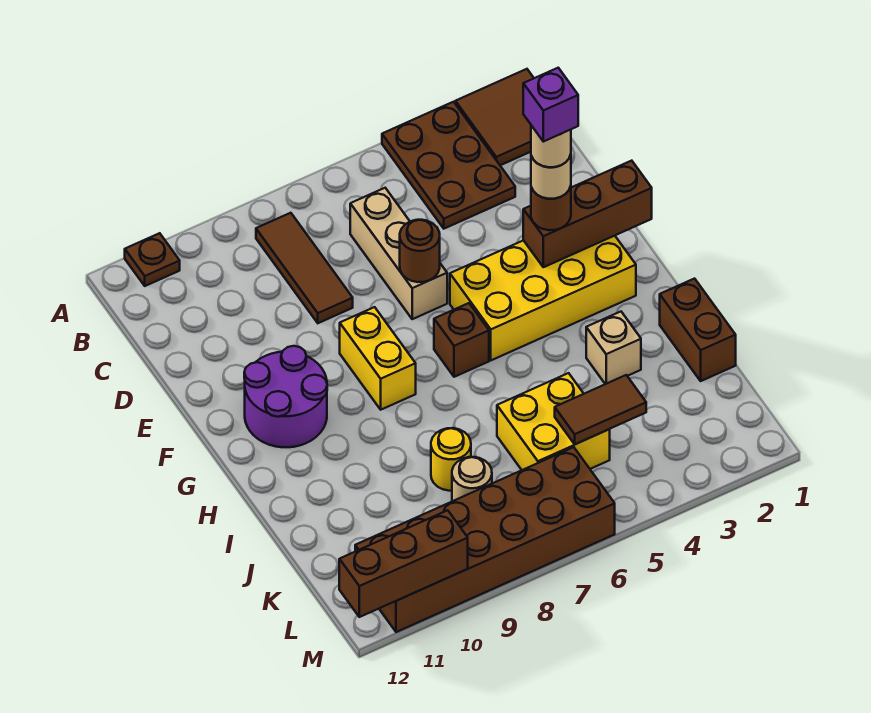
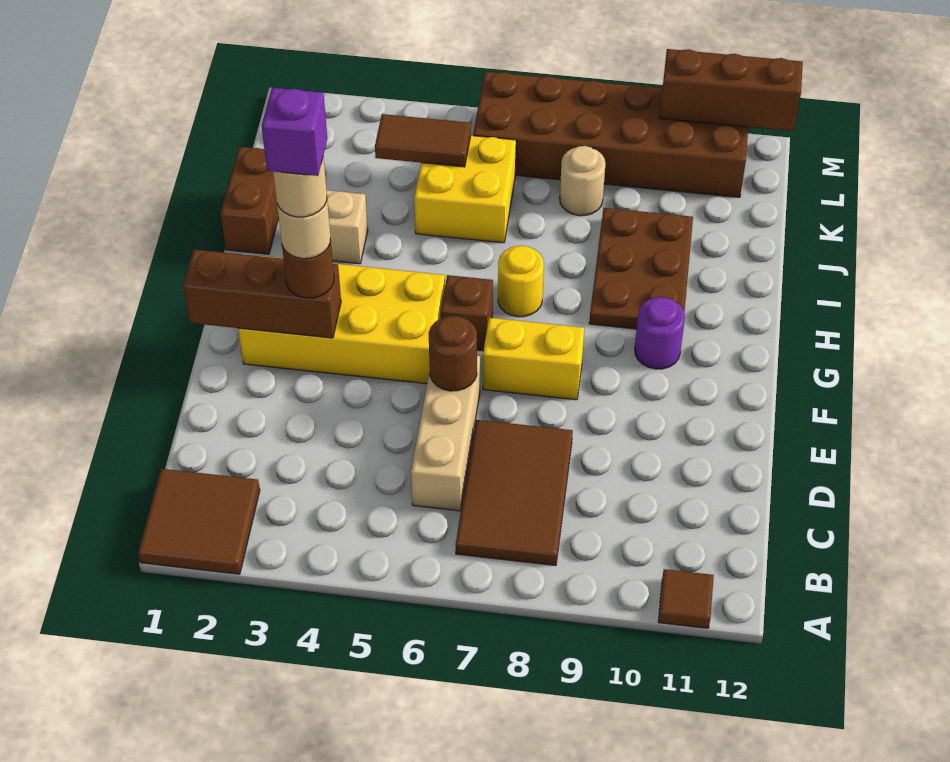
brown 2x3 plate [382,102,515,229] -> brown 2x3 plate moved to [589,208,693,329]
brown 1x1 plate [125,233,180,286] -> brown 1x1 tile [658,569,714,628]
brown 1x3 tile [256,213,353,323] -> brown 2x3 tile [456,420,573,565]
yellow 1x2 brick [340,307,416,410] -> yellow 1x2 brick turned to [483,318,584,400]
purple 2x2 round brick [244,346,327,447] -> purple 1x1 round brick [635,297,685,369]
yellow 1x1 round brick [431,428,471,491] -> yellow 1x1 round brick moved to [498,246,544,317]

